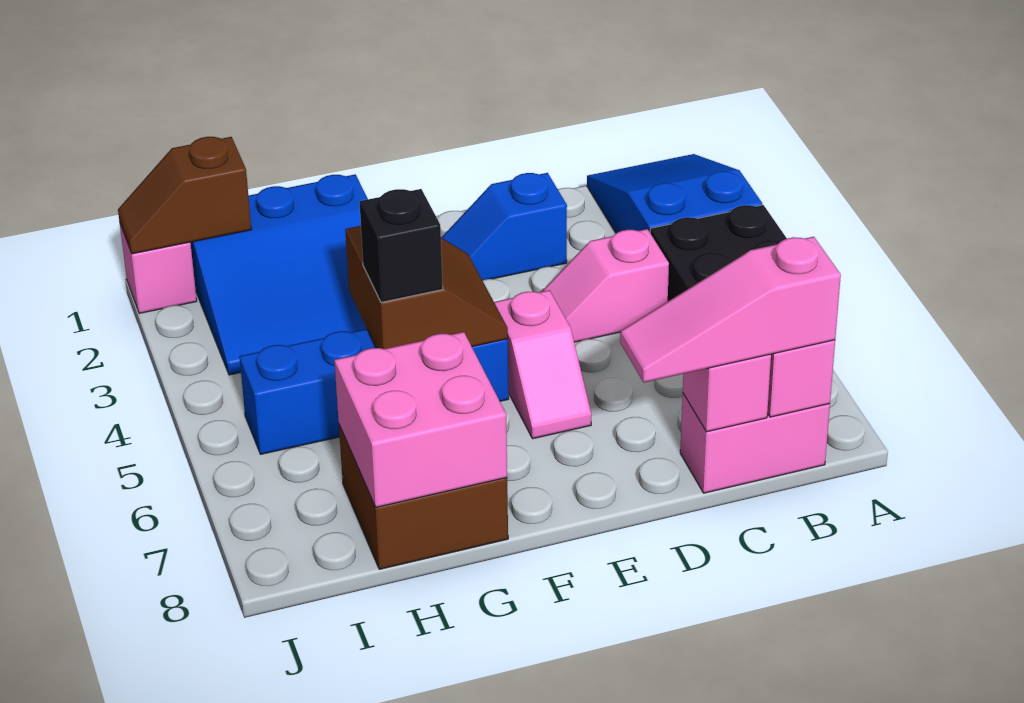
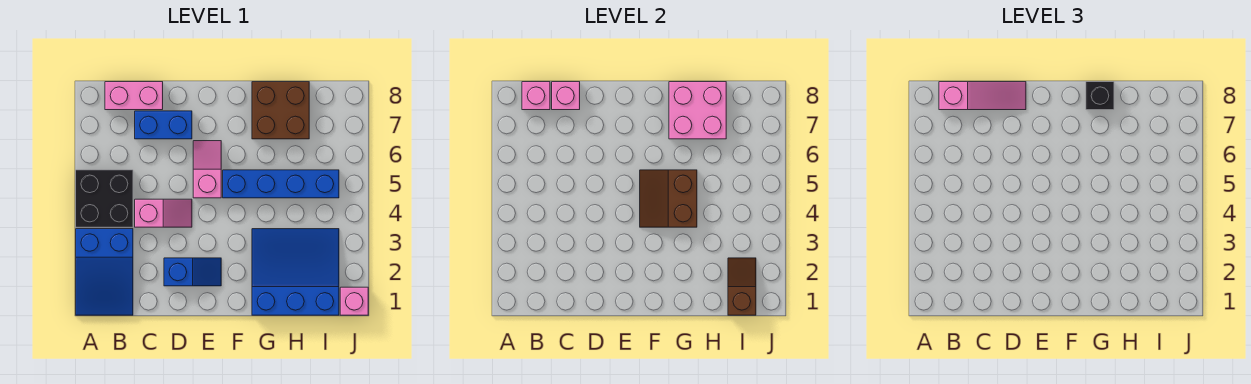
none -> blue 1x2 brick [135,111,192,139]
black 1x1 brick [359,189,443,302] -> black 1x1 brick moved to [1086,82,1114,110]
brown 1x2 slope [118,137,251,254] -> brown 1x2 slope turned to [728,258,756,315]

